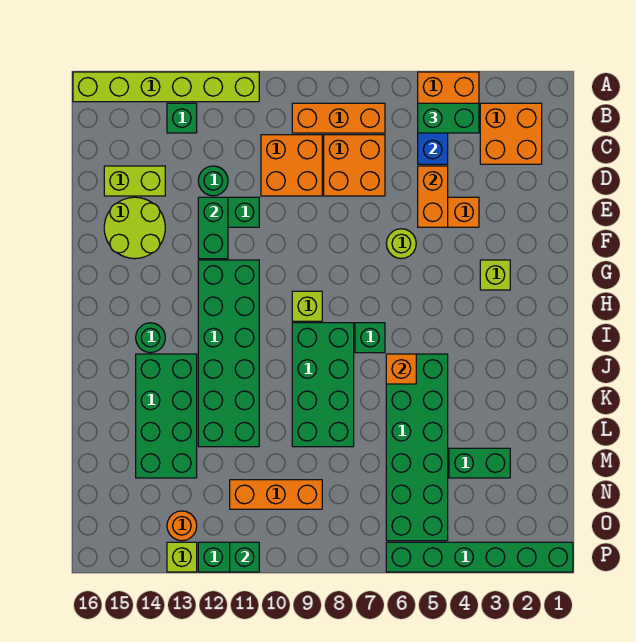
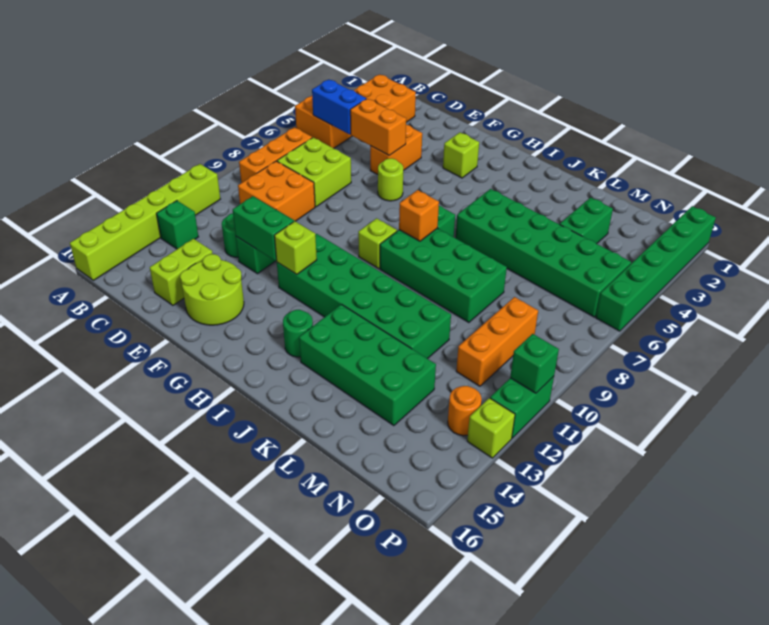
green 1x2 brick [418,103,479,133] -> none
orange 2x2 brick [324,135,385,196] -> lime 2x2 brick [277,137,351,207]
none -> lime 1x1 brick [274,221,317,274]
orange 1x1 brick [386,354,416,384] -> orange 1x1 brick moved to [399,190,439,241]

